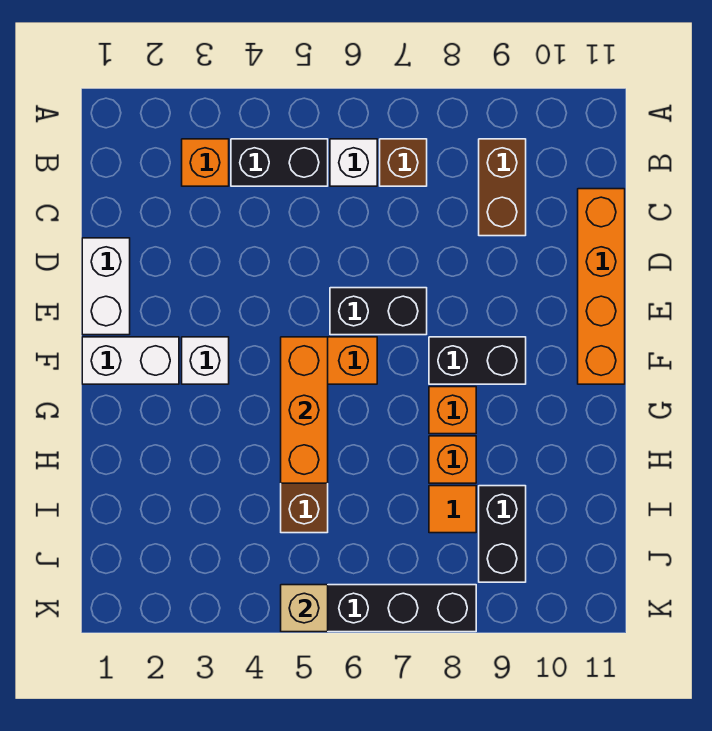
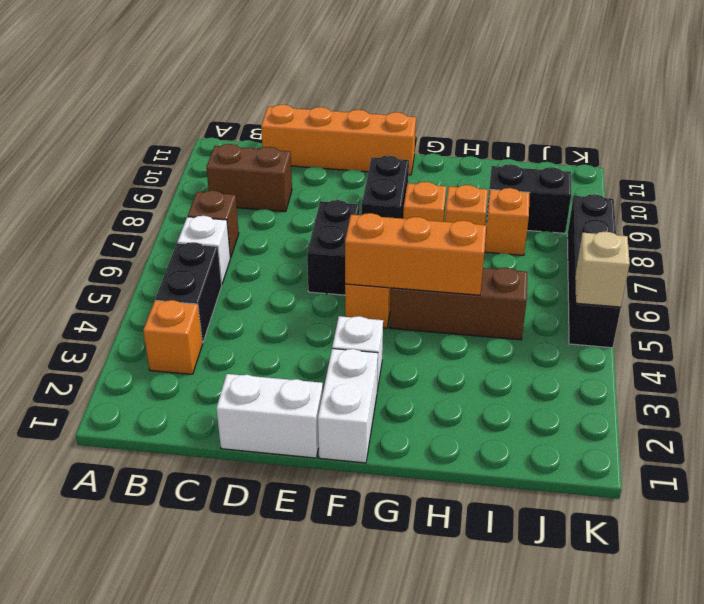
orange 1x1 tile [429,486,476,533] -> orange 1x1 brick [485,188,530,255]

